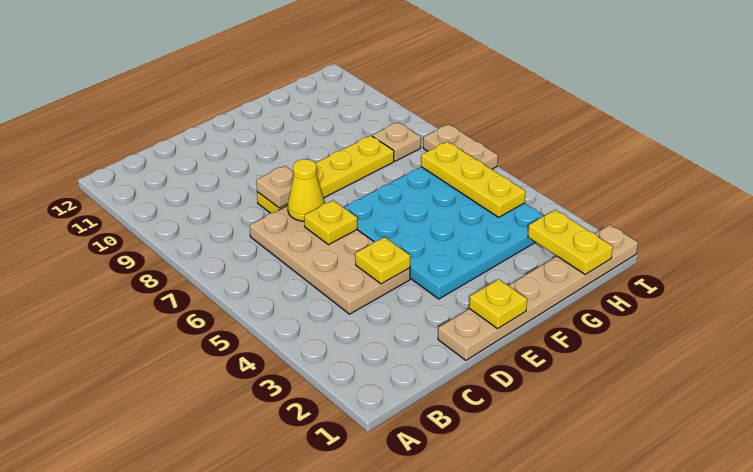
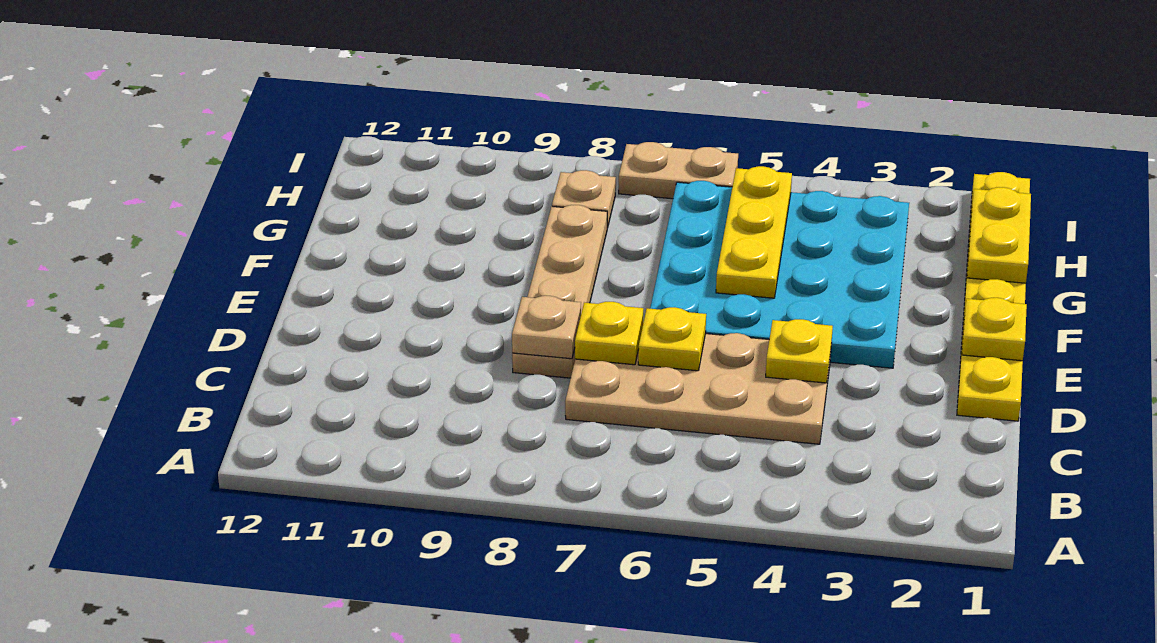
tan 1x6 plate [438,225,638,360] -> yellow 1x6 plate [957,172,1030,421]
yellow 1x1 cone [288,159,325,221] -> yellow 1x1 plate [575,302,643,365]
yellow 1x4 plate [257,136,394,213] -> tan 1x4 plate [512,205,607,378]
yellow 1x2 plate [528,210,613,274] -> yellow 1x2 plate turned to [967,187,1031,283]
yellow 1x3 plate [421,142,526,217] -> yellow 1x3 plate turned to [716,166,792,298]

